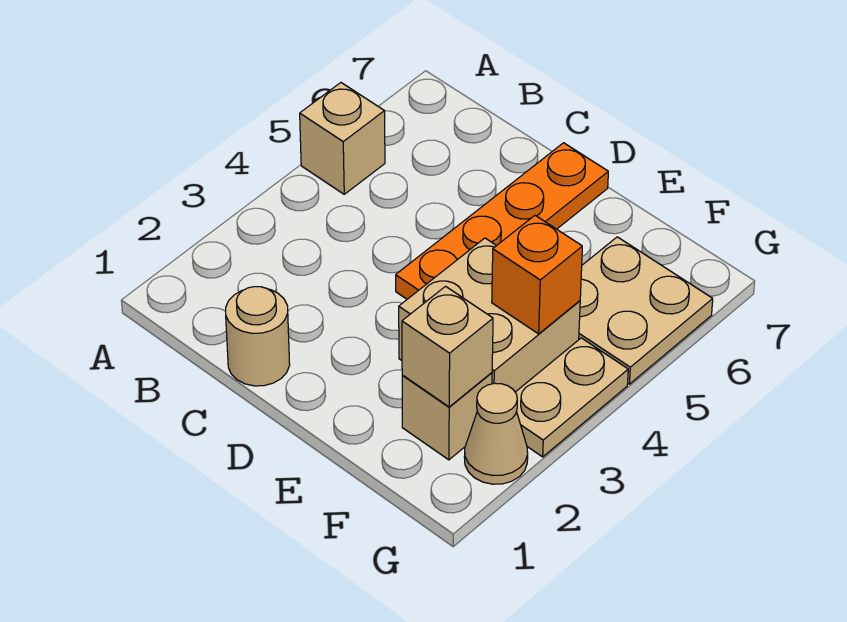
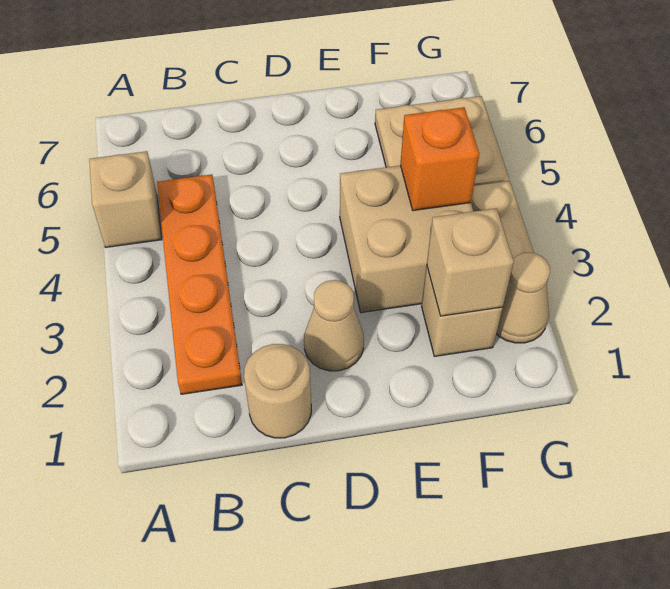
none -> tan 1x1 cone [304,280,364,371]
orange 1x4 plate [396,143,608,299] -> orange 1x4 plate moved to [157,175,242,394]

